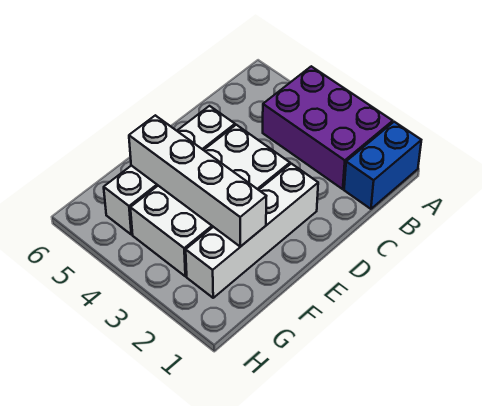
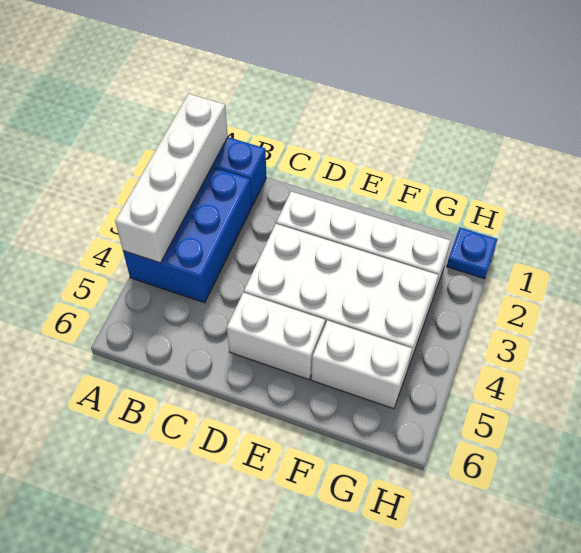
purple 2x3 brick [263,66,393,189] -> blue 2x3 brick [123,167,252,303]
white 1x4 brick [129,115,266,247] -> white 1x4 brick moved to [115,94,228,263]
none -> blue 1x1 plate [447,228,498,279]

